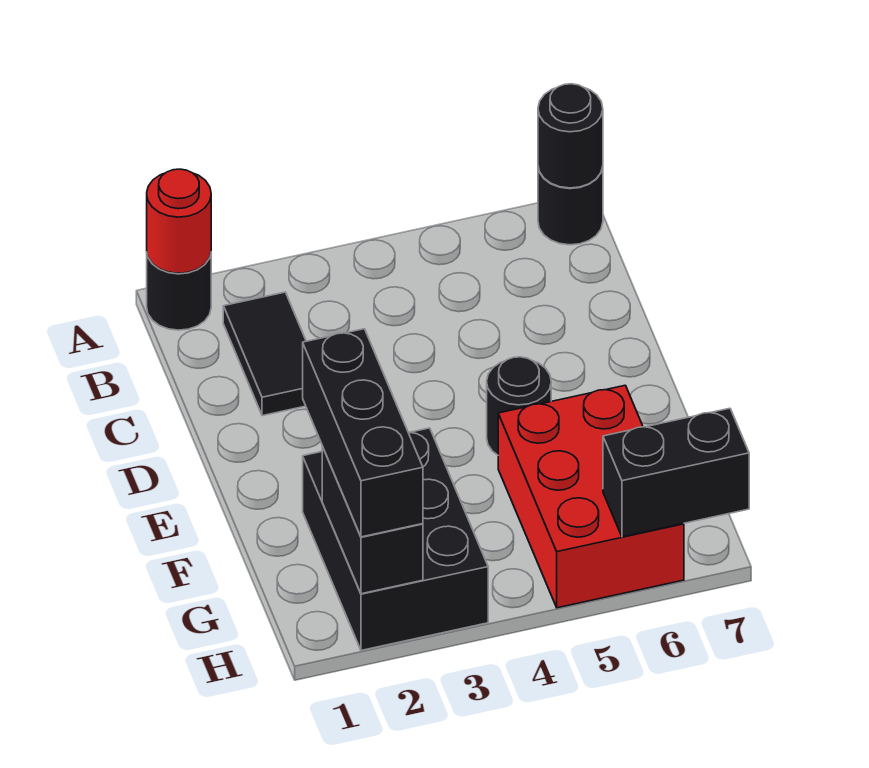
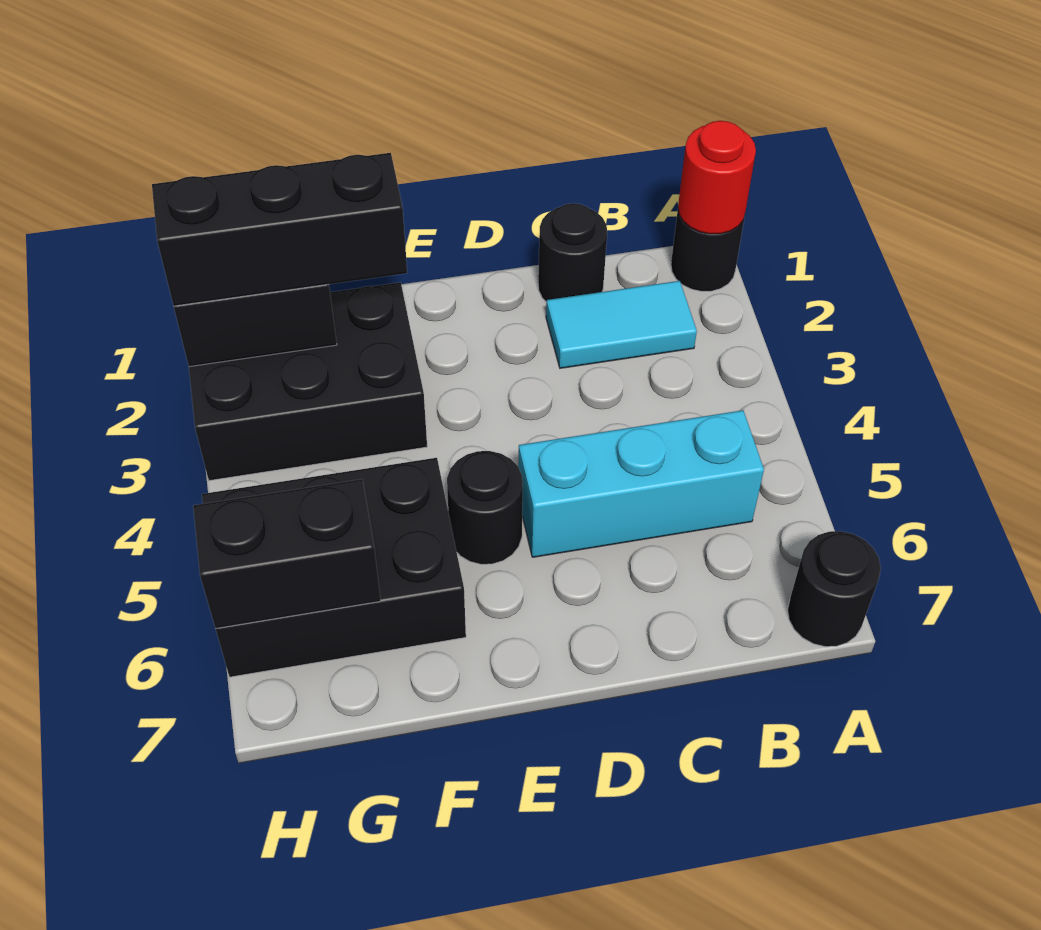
black 1x1 round brick [538,84,603,188] -> black 1x1 round brick moved to [538,203,607,302]
black 1x2 tile [223,292,306,416] -> cyan 1x2 tile [546,281,697,368]
none -> cyan 1x3 brick [518,410,764,557]
red 2x3 brick [498,385,684,608] -> black 2x3 brick [202,458,466,677]
black 1x2 brick [603,408,749,537] -> black 1x2 brick turned to [193,479,381,629]

